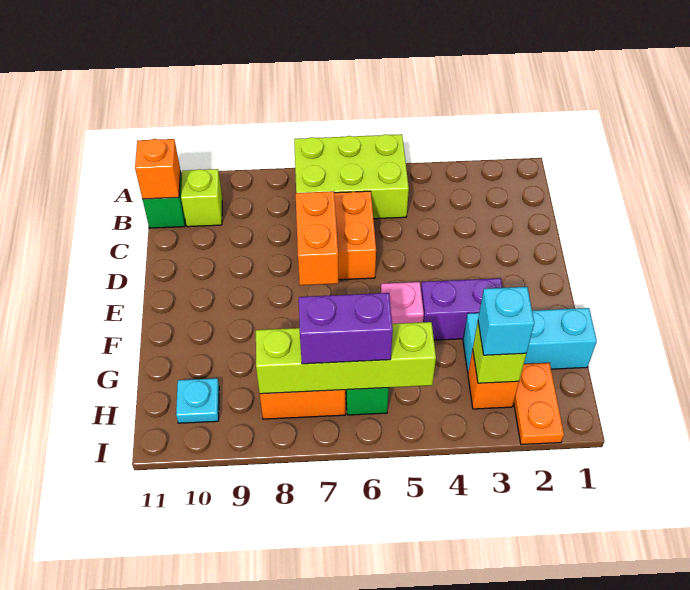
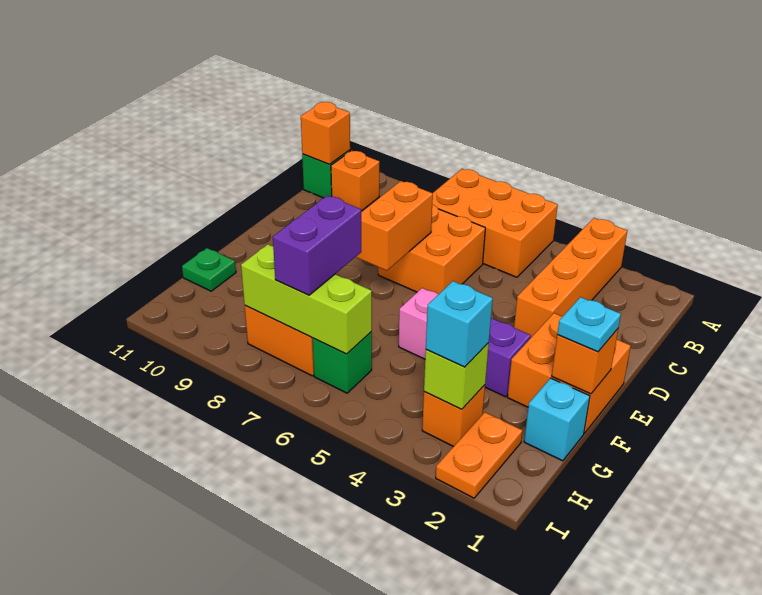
none -> orange 1x4 brick [514,218,627,337]
lime 2x3 brick [294,134,409,219] -> orange 2x3 brick [432,169,558,277]
lime 1x1 brick [181,169,222,227] -> orange 1x1 brick [331,151,380,211]
none -> orange 2x2 brick [508,313,631,433]
none -> orange 1x1 brick [552,329,618,394]
cyan 1x3 brick [463,308,597,372] -> cyan 1x1 brick [524,378,590,461]
none -> green 1x1 plate [182,248,236,291]
lime 1x4 brick [256,322,436,394] -> lime 1x3 brick [241,244,372,354]
purple 1x2 brick [299,293,393,364] -> purple 1x2 brick turned to [273,196,361,295]
cyan 1x1 plate [176,378,219,423] -> cyan 1x1 plate moved to [557,297,621,352]

